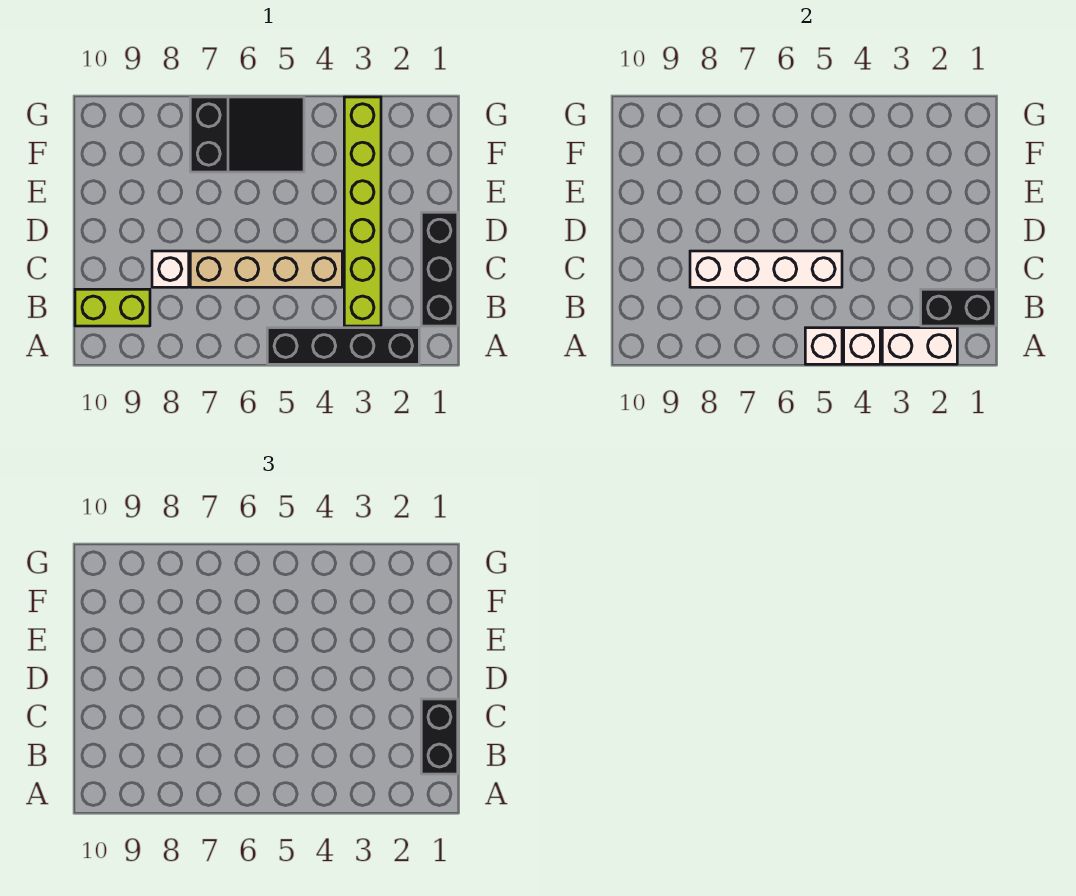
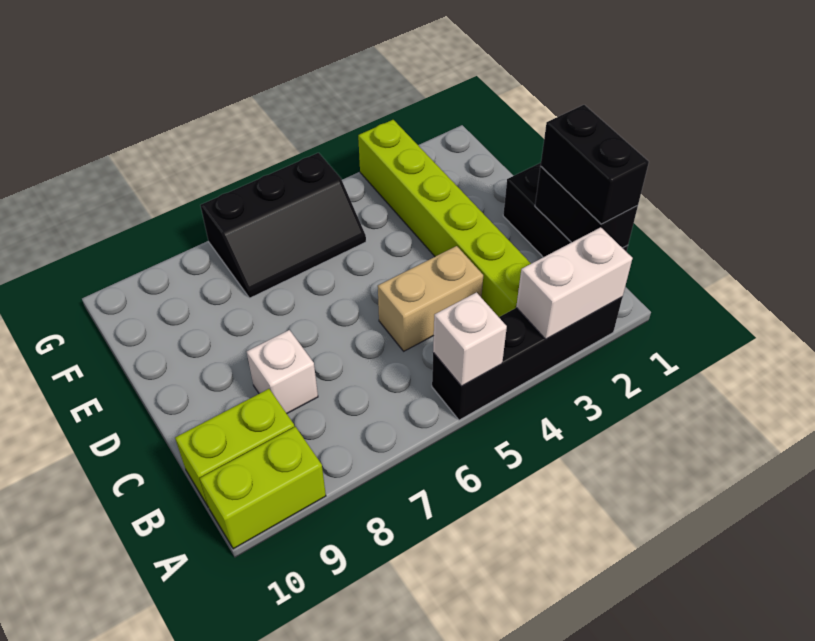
white 1x1 brick [844,328,880,364] -> none
none -> lime 1x2 brick [200,427,326,549]
black 1x2 brick [921,289,996,326] -> black 1x2 brick turned to [535,167,638,248]
tan 1x4 brick [190,251,342,287] -> tan 1x2 brick [378,246,483,351]
white 1x4 brick [690,251,842,287] -> none
black 2x3 slope [190,97,304,172] -> black 2x3 slope turned to [200,153,366,298]

